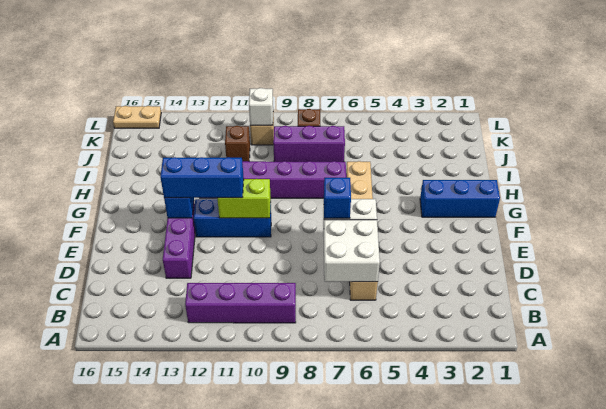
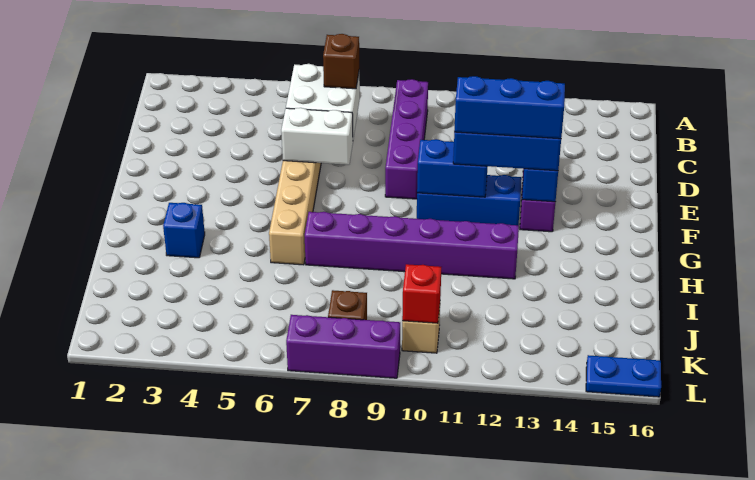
purple 1x4 brick [185,283,296,323] -> purple 1x4 brick turned to [385,79,428,199]
blue 1x1 brick [324,178,351,218] -> blue 1x1 brick moved to [163,203,205,258]
lime 1x2 brick [217,179,271,218] -> blue 1x2 brick [417,139,488,197]
blue 1x3 brick [420,180,500,217] -> blue 1x3 brick moved to [454,76,565,139]
purple 1x3 brick [273,126,345,162] -> purple 1x3 brick moved to [286,315,400,378]
brown 1x1 brick [225,126,250,161] -> brown 1x1 brick moved to [323,34,359,89]
white 1x1 brick [249,88,273,125] -> red 1x1 brick [402,264,441,323]
tan 1x2 plate [113,106,161,128] -> blue 1x2 plate [586,355,661,397]

